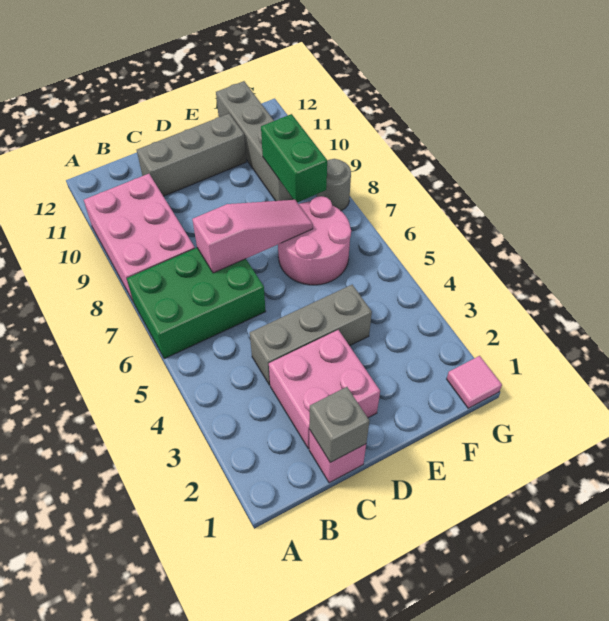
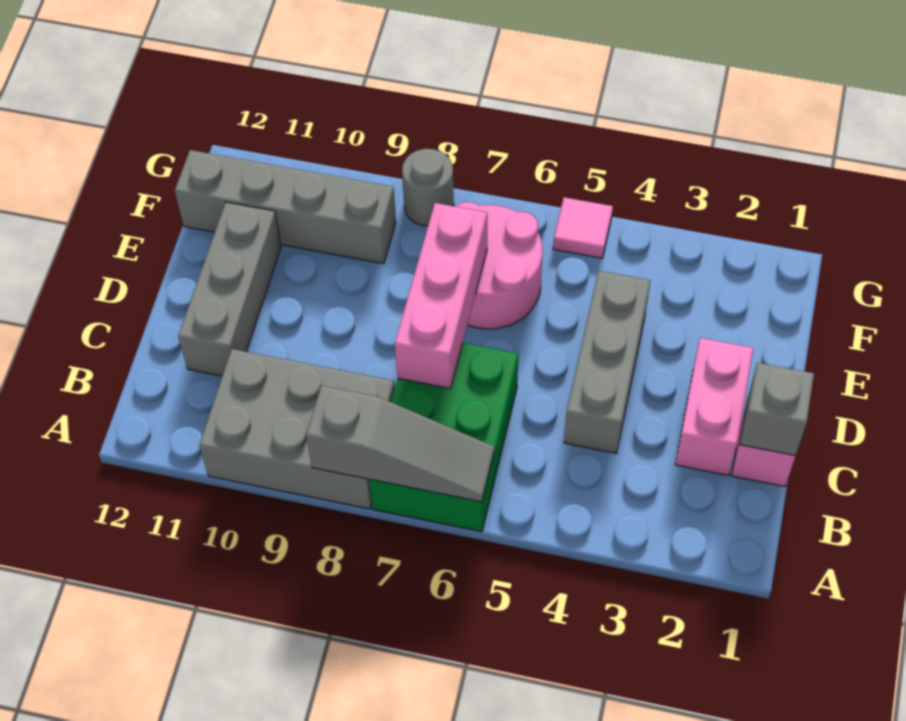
none -> grey 1x3 slope [306,386,494,502]
pink 2x3 brick [84,174,195,301] -> grey 2x3 brick [199,349,395,509]
pink 2x2 brick [269,330,380,449] -> pink 1x2 brick [675,338,753,476]
pink 1x3 slope [192,200,313,273] -> pink 1x3 brick [395,203,487,389]
green 1x2 brick [261,114,327,202] -> none
pink 1x1 tile [447,356,502,408] -> pink 1x1 tile moved to [553,197,613,258]

